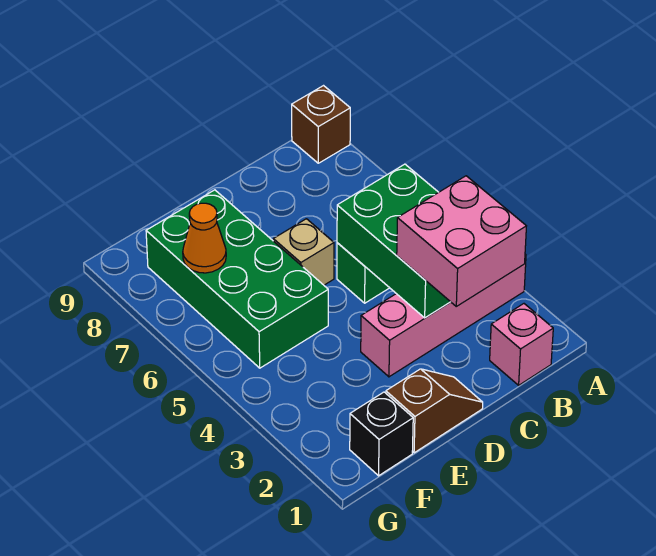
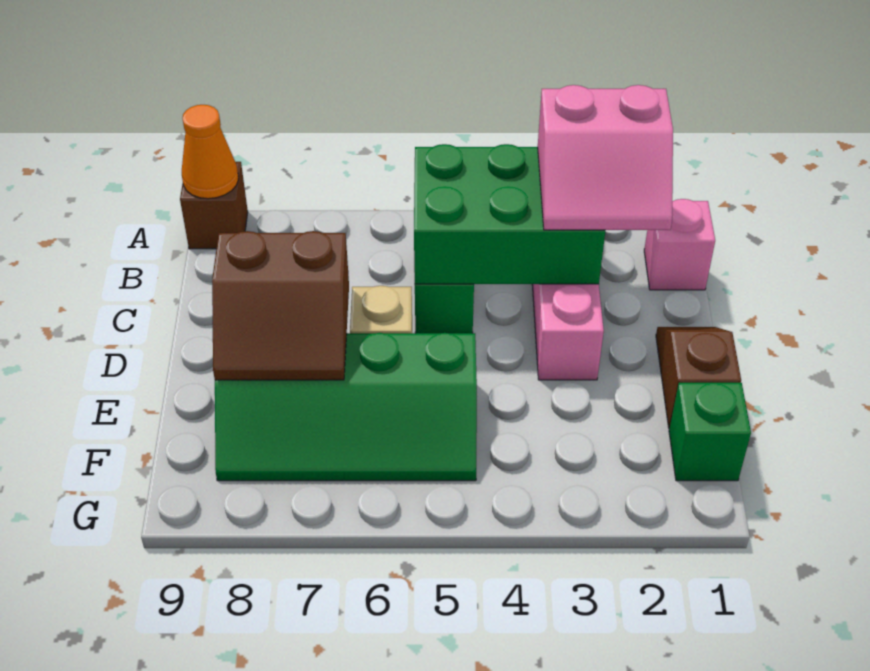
pink 2x2 brick [397,176,526,306] -> pink 2x2 slope [538,85,673,230]
none -> brown 2x2 slope [212,231,349,380]
green 2x4 brick [146,190,328,368] -> green 2x4 slope [215,333,477,481]
black 1x1 brick [350,392,413,476] -> green 1x1 brick [669,383,751,481]
orange 1x1 cone [183,203,226,273] -> orange 1x1 cone moved to [182,105,238,199]

